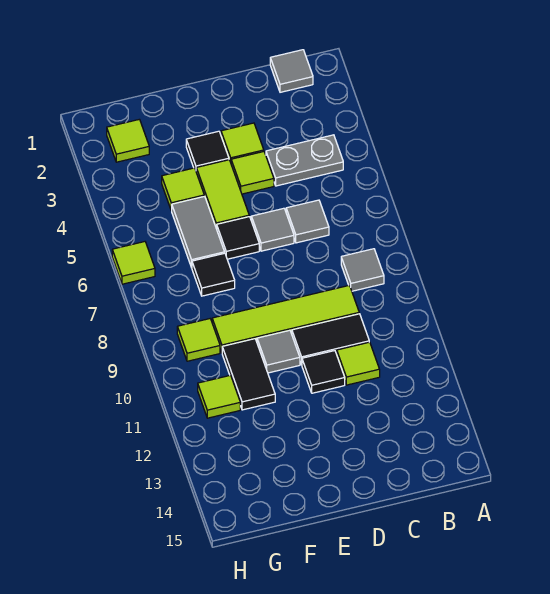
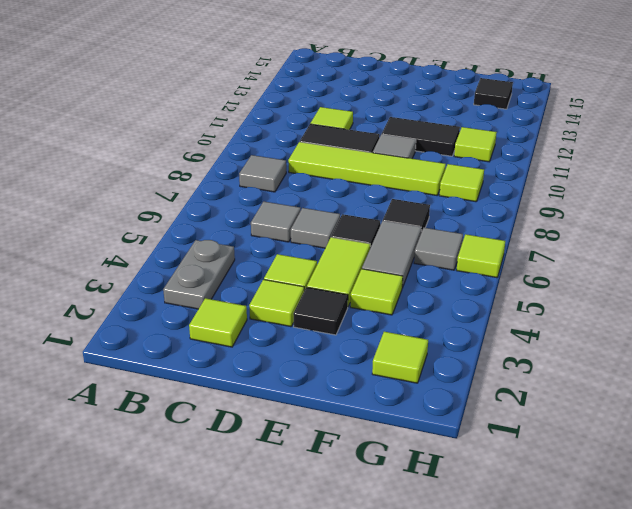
grey 1x1 tile [270,50,313,92] -> grey 1x1 tile moved to [414,228,463,270]
grey 1x2 plate [266,135,343,186] -> grey 1x2 plate turned to [163,240,235,309]
none -> lime 1x1 tile [189,298,247,347]
black 1x1 tile [302,351,345,393] -> black 1x1 tile moved to [474,78,513,109]
black 1x2 tile [222,339,275,410] -> black 1x2 tile turned to [382,117,460,156]

